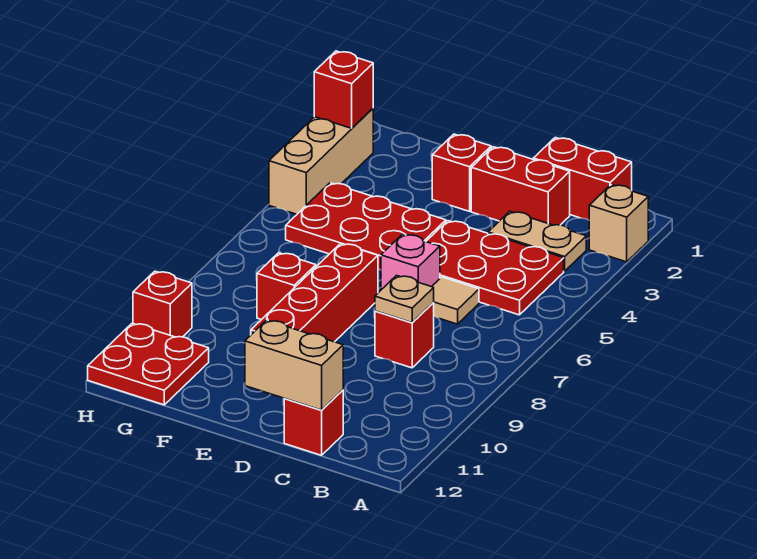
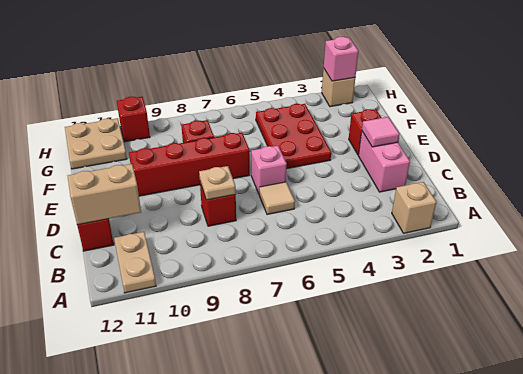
red 1x2 brick [533,138,632,220] -> none
tan 1x2 plate [488,211,586,271] -> tan 1x2 plate moved to [114,232,156,293]
red 2x3 plate [426,221,564,315] -> none
red 1x2 brick [471,147,570,225] -> pink 1x2 brick [358,132,410,192]
tan 1x2 brick [245,320,343,410] -> tan 1x2 brick turned to [68,164,141,225]
none -> pink 1x1 tile [362,117,399,147]
red 2x2 plate [88,323,209,405] -> tan 2x2 plate [65,118,127,169]
tan 1x3 brick [269,108,373,214] -> tan 1x1 brick [322,68,355,107]
red 1x1 brick [314,51,373,128] -> pink 1x1 brick [324,37,358,81]

